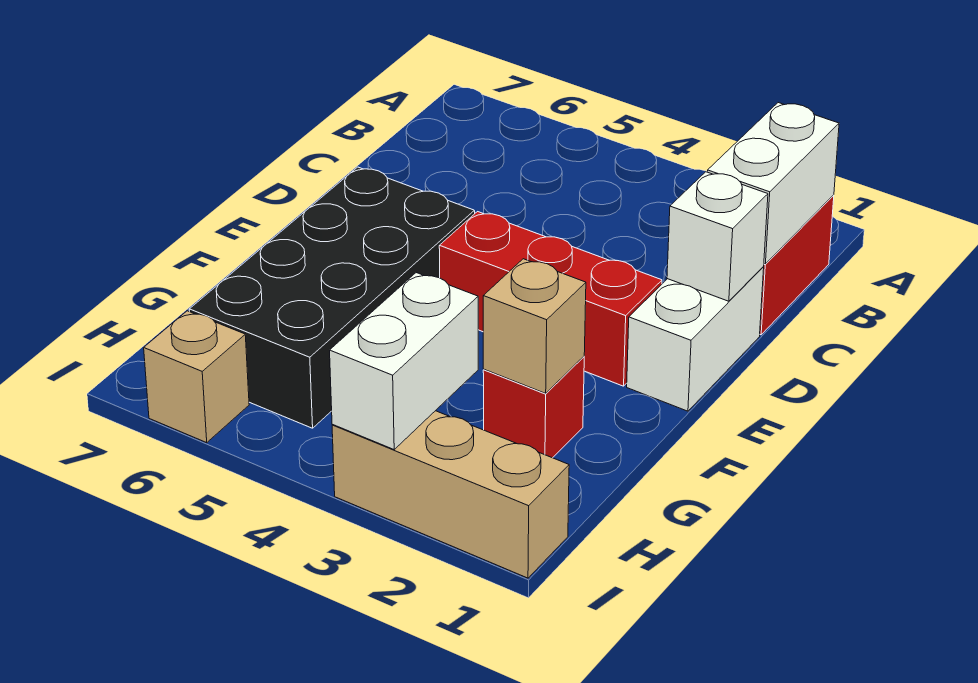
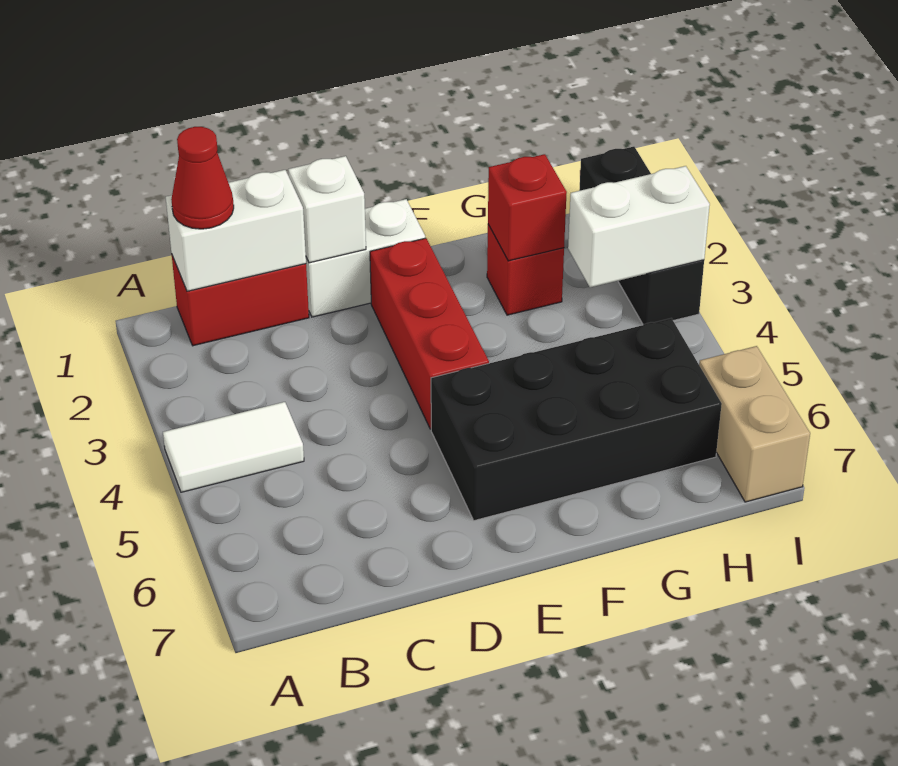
none -> white 1x2 tile [163,402,304,492]
none -> red 1x1 cone [171,127,234,229]
tan 1x1 brick [483,259,586,393] -> red 1x1 brick [488,154,567,261]
tan 1x3 brick [332,411,569,578] -> black 1x3 brick [579,147,704,325]
tan 1x1 brick [144,311,249,443] -> tan 1x2 brick [699,346,810,502]

